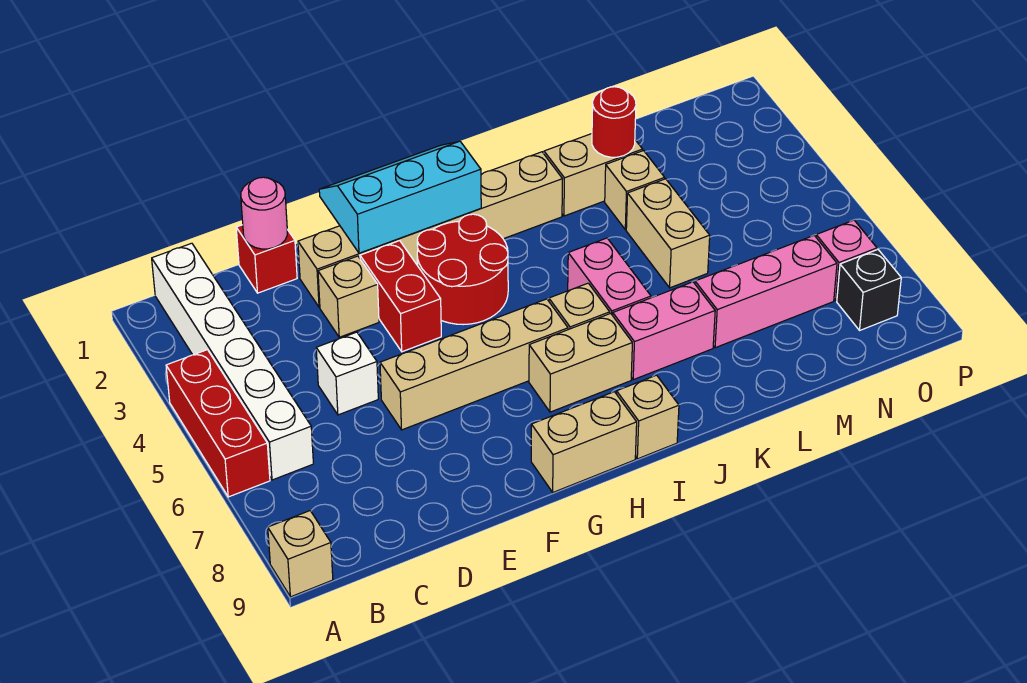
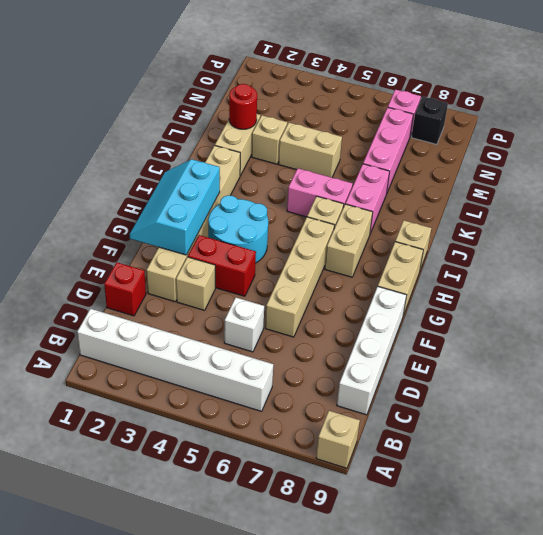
red 1x3 brick [166,350,270,497] -> none
none -> white 1x4 brick [337,286,406,415]
pink 1x1 round brick [241,177,287,249] -> none
red 2x2 round brick [417,214,508,325] -> cyan 2x2 round brick [208,195,268,263]

